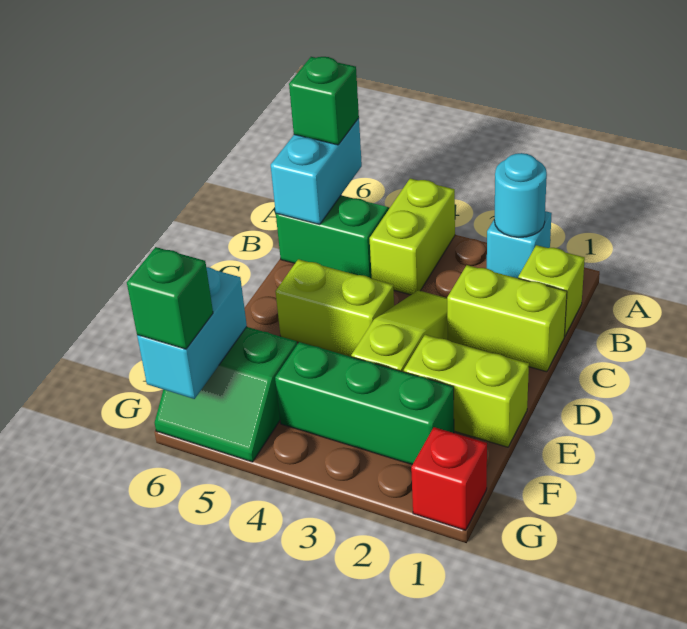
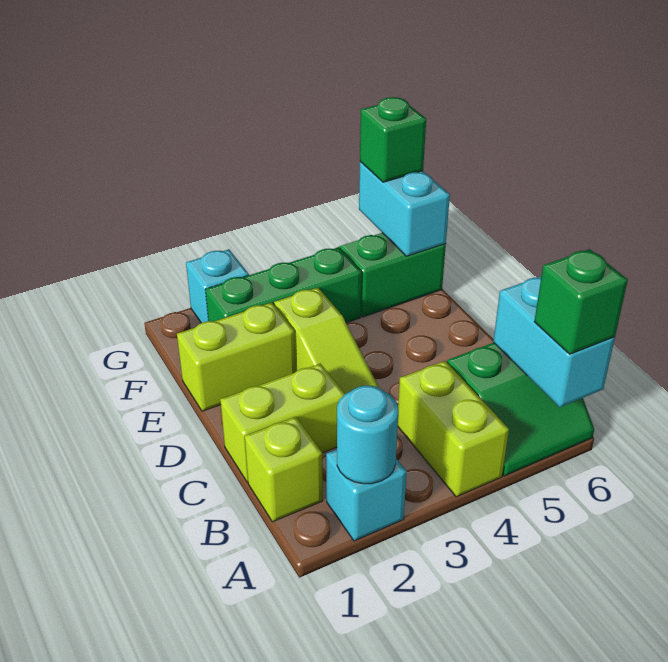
lime 1x2 brick [275,259,394,357] -> none
red 1x1 brick [411,427,487,530] -> none
none -> cyan 1x1 brick [186,249,249,323]

